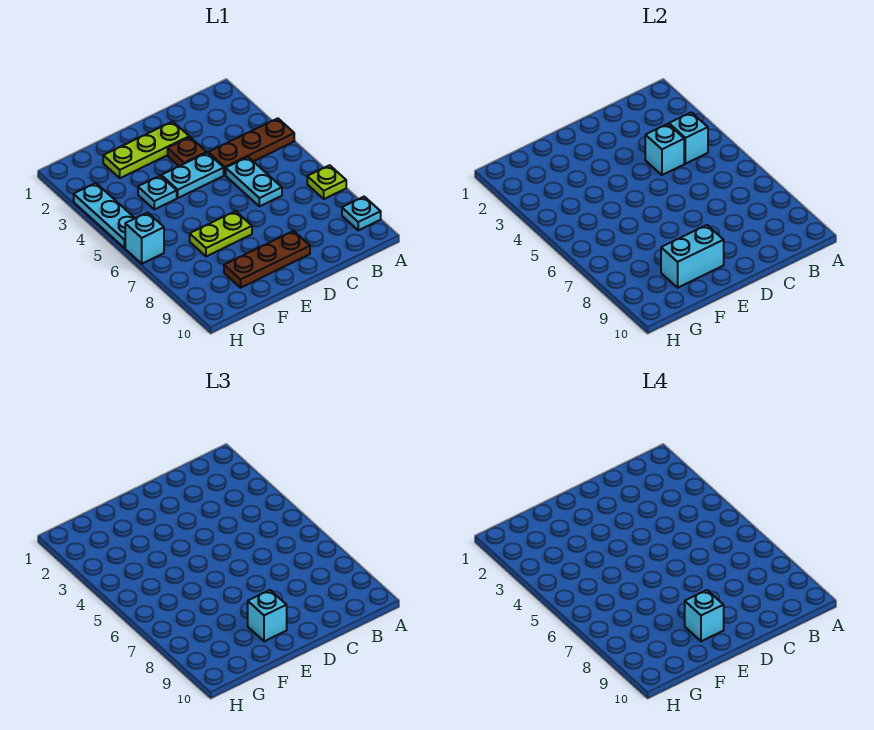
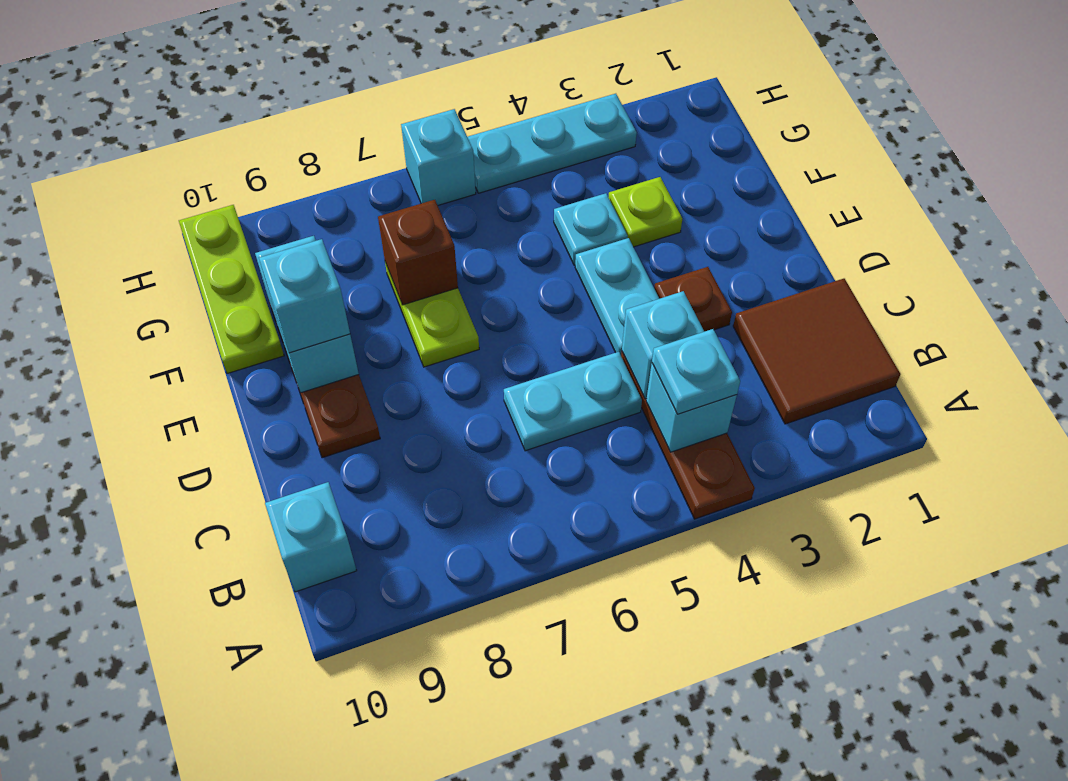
lime 1x1 plate [307,165,346,199] -> lime 1x1 plate moved to [608,177,682,247]
cyan 1x1 plate [342,197,381,230] -> cyan 1x1 plate moved to [652,329,740,414]
none -> brown 2x2 tile [733,279,900,424]
lime 1x3 plate [103,121,189,178] -> lime 1x3 plate moved to [179,205,284,374]
cyan 1x1 brick [685,590,724,641] -> cyan 1x1 brick moved to [265,482,357,592]
none -> brown 1x1 brick [378,200,458,305]

